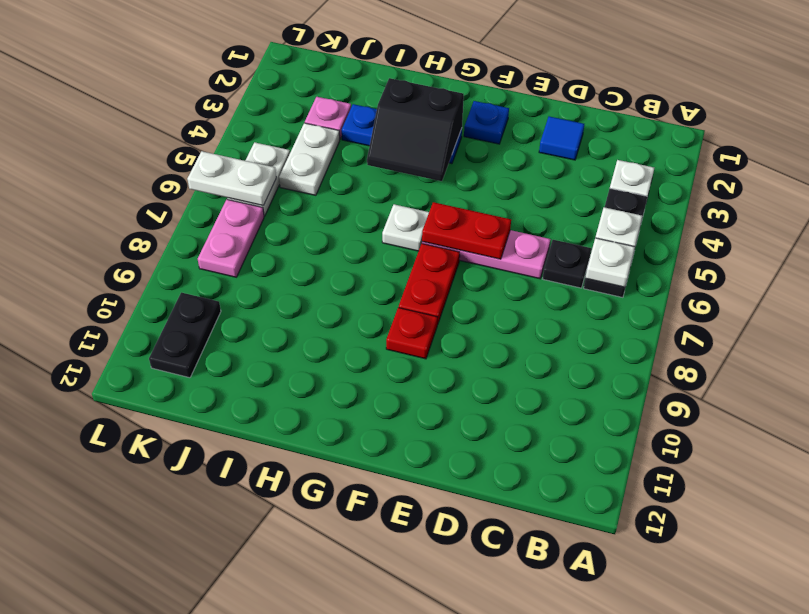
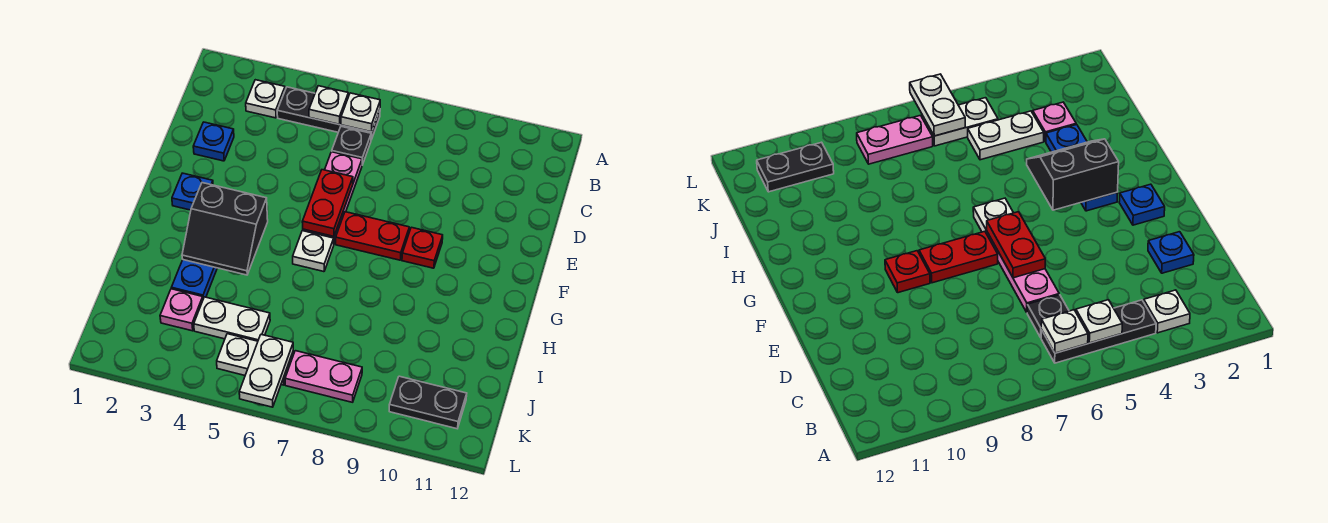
blue 1x1 tile [539,116,584,160] -> blue 1x1 plate [193,122,234,161]
black 2x2 slope [367,78,464,181] -> black 2x2 slope turned to [182,183,268,275]

